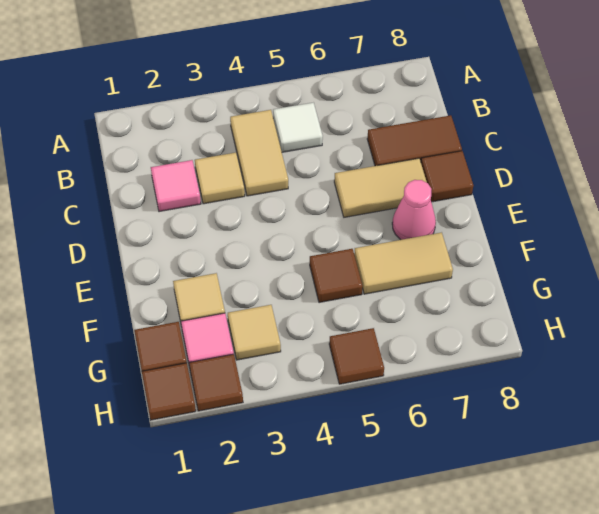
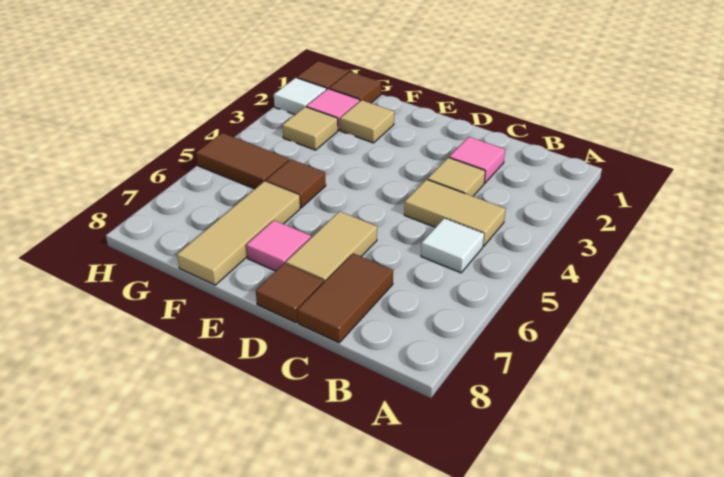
pink 1x1 cone [392,180,436,240] -> pink 1x1 tile [246,220,311,271]
tan 1x2 tile [354,232,453,294] -> tan 1x3 tile [177,181,300,285]
brown 1x1 tile [189,354,243,411] -> white 1x1 tile [274,78,327,115]
brown 1x1 tile [329,328,384,384] -> brown 1x2 tile [196,133,289,189]

